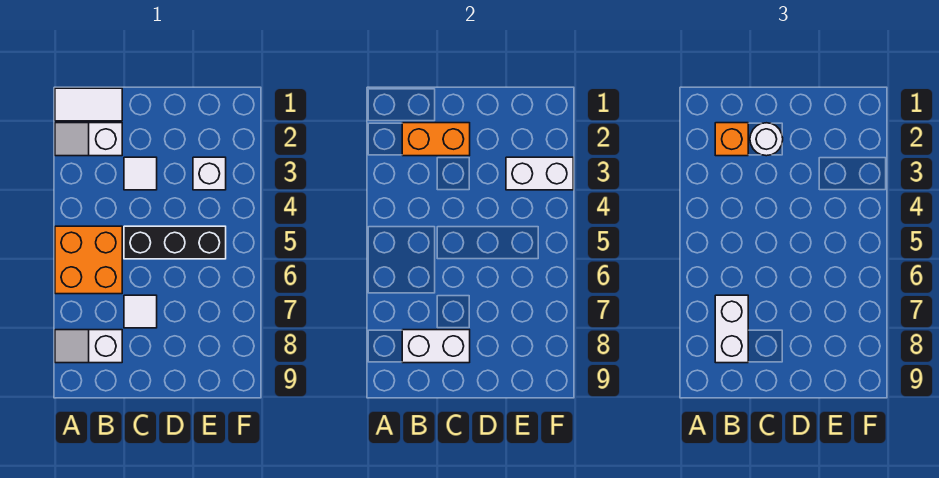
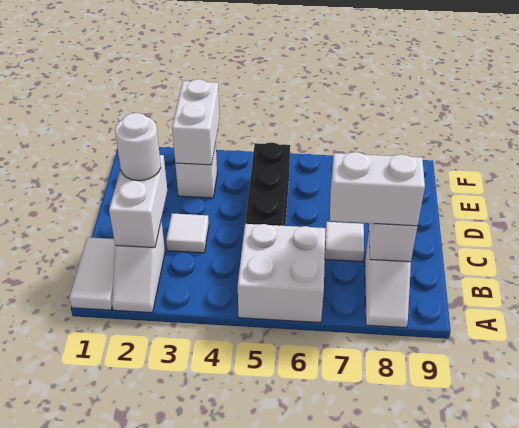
orange 2x2 brick [55,226,122,294] -> white 2x2 brick [238,224,326,323]
orange 1x2 brick [402,123,470,156] -> white 1x2 brick [109,155,167,248]
orange 1x1 brick [715,123,748,156] -> none

